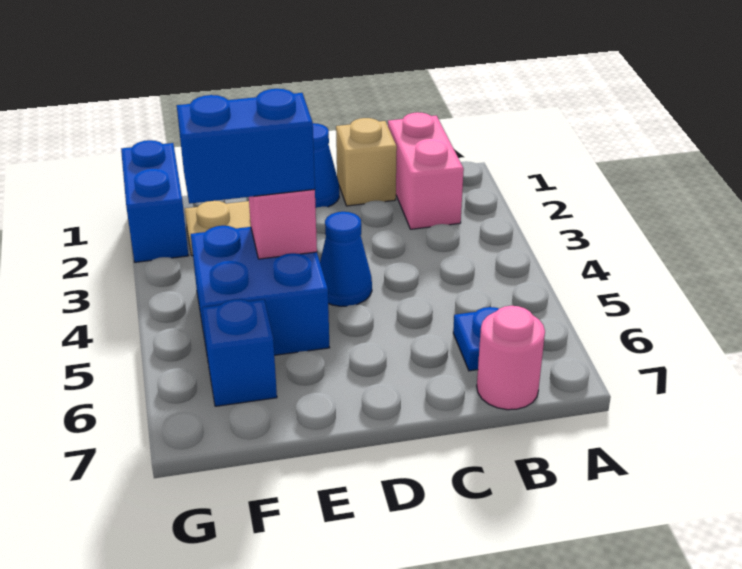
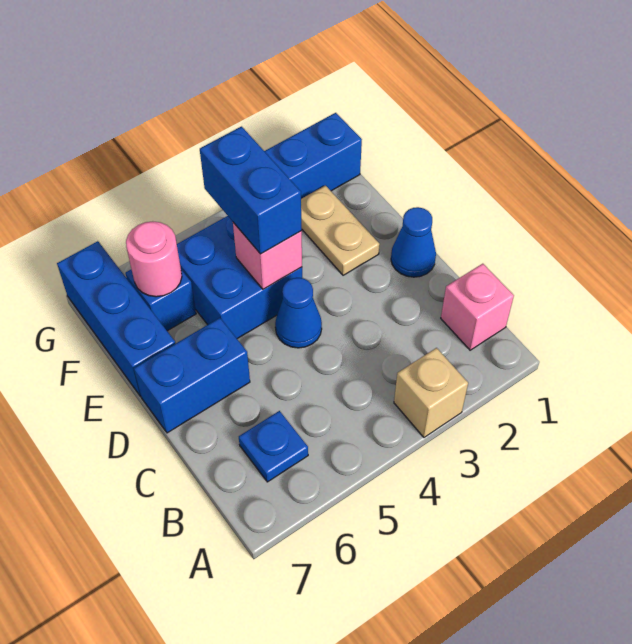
pink 1x2 brick [388,112,464,229] -> pink 1x1 brick [441,264,514,350]
pink 1x1 round brick [477,306,545,410] -> pink 1x1 round brick moved to [126,221,182,297]
tan 1x1 brick [336,118,397,206] -> tan 1x1 brick moved to [394,348,468,437]
none -> blue 1x2 brick [134,318,250,433]
none -> blue 1x3 brick [57,241,176,396]

